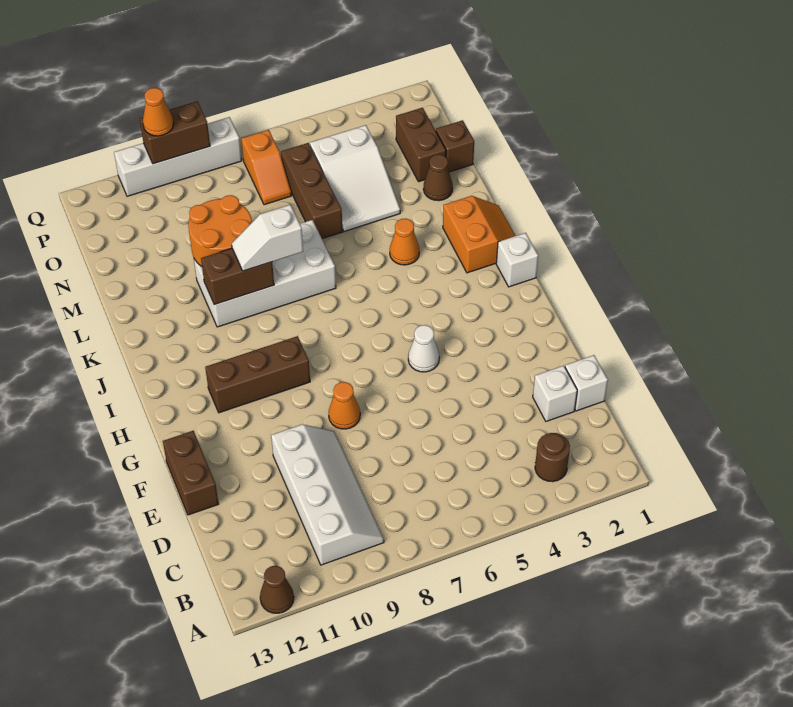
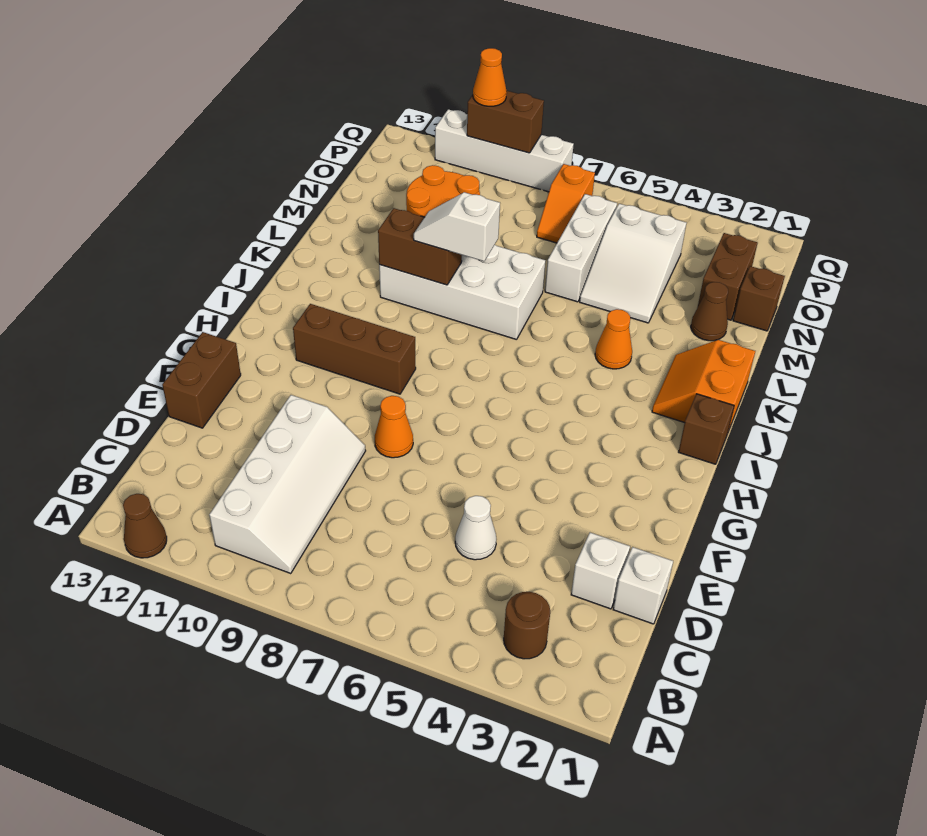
white 1x1 cone [408,325,439,372] -> white 1x1 cone moved to [455,496,496,560]
white 1x1 brick [496,233,538,287] -> brown 1x1 brick [679,394,734,464]
orange 2x2 slope [443,196,515,273] -> orange 2x2 slope turned to [652,340,755,434]
brown 1x3 brick [281,143,342,239] -> white 1x3 brick [545,194,617,302]

